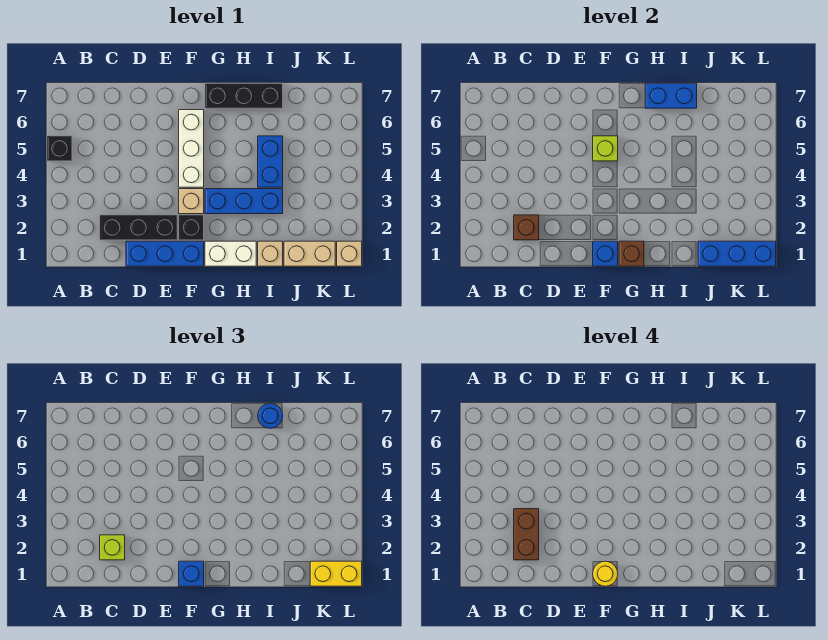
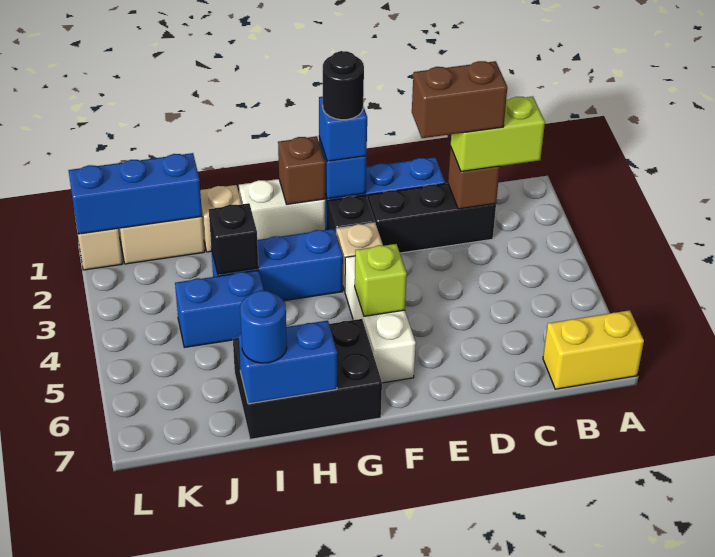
black 1x1 brick [47,136,72,161] -> black 1x1 brick moved to [209,203,258,274]
lime 1x1 brick [100,535,125,560] -> lime 1x2 brick [451,96,545,172]
brown 1x2 brick [514,509,539,560] -> brown 1x2 brick turned to [412,61,507,138]
yellow 1x1 round brick [593,561,618,586] -> black 1x1 round brick [323,51,364,120]
black 1x3 brick [205,83,283,108] -> black 2x3 brick [233,319,382,439]
blue 1x2 brick [258,136,283,187] -> blue 1x2 brick turned to [175,270,264,347]
yellow 1x2 brick [310,561,362,586] -> yellow 1x2 brick moved to [543,310,644,389]

